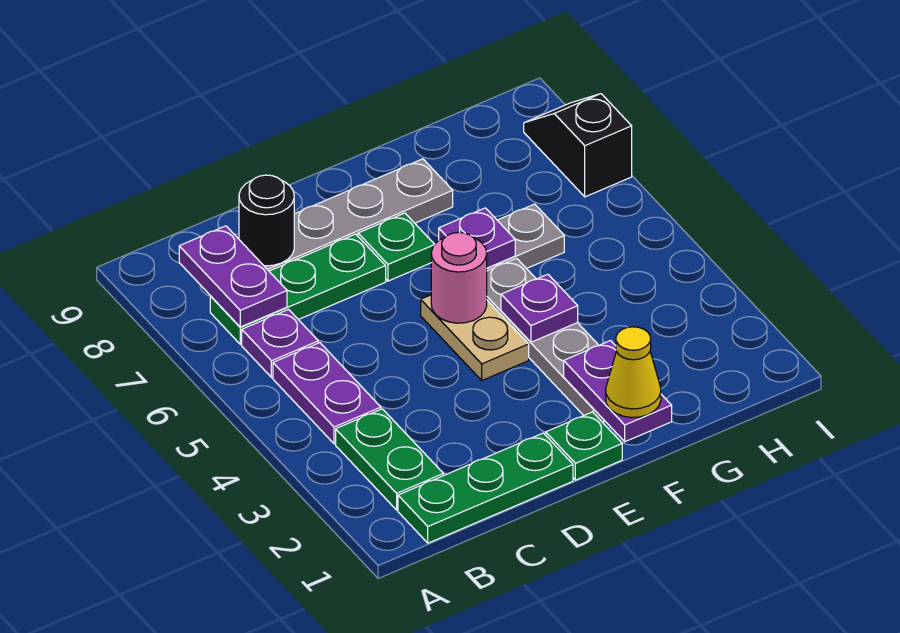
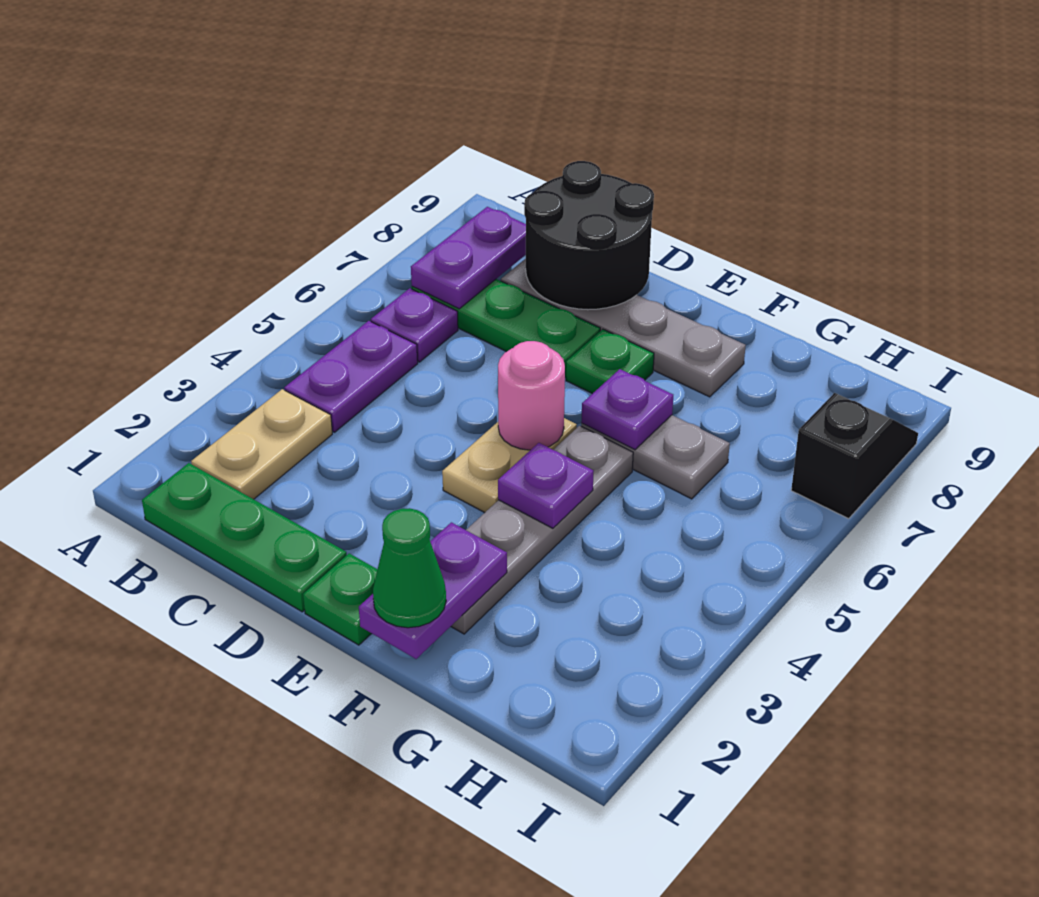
green 1x2 plate [336,409,443,510] -> tan 1x2 plate [191,389,332,499]
black 1x1 round brick [239,175,294,266] -> black 2x2 round brick [524,161,654,310]
yellow 1x1 cone [606,327,661,418] -> green 1x1 cone [373,508,446,628]

